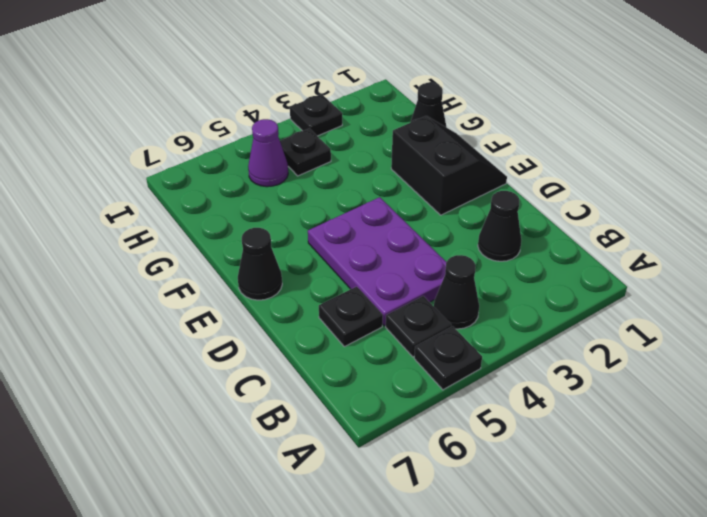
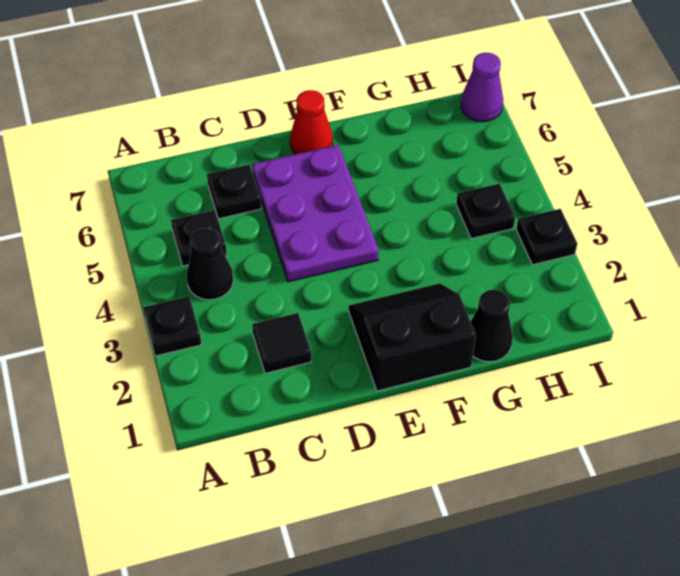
black 1x1 plate [414,326,482,390] -> black 1x1 plate moved to [143,296,202,356]
black 1x1 cone [478,191,522,261] -> black 1x1 tile [252,313,311,373]
purple 2x3 plate [308,197,446,326] -> purple 2x3 plate turned to [252,145,379,282]
black 2x2 slope [391,116,507,215] -> black 2x2 slope turned to [349,283,476,391]
black 1x1 cone [238,228,282,300] -> red 1x1 cone [290,90,333,154]
purple 1x1 cone [248,119,288,187] -> purple 1x1 cone moved to [461,53,503,122]

